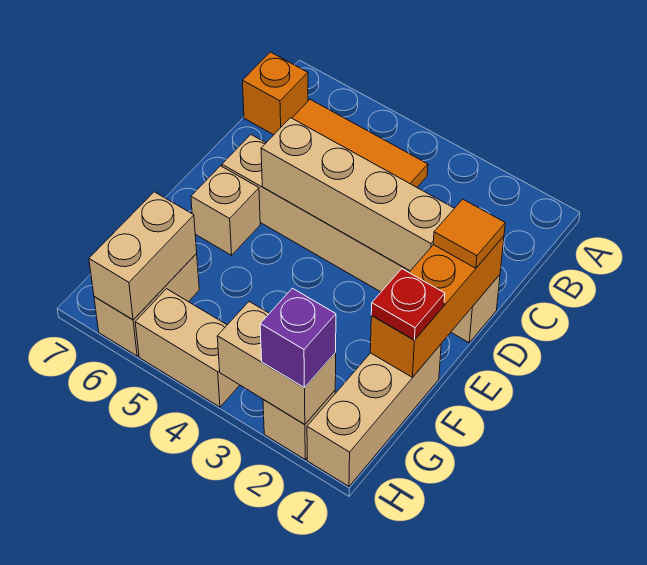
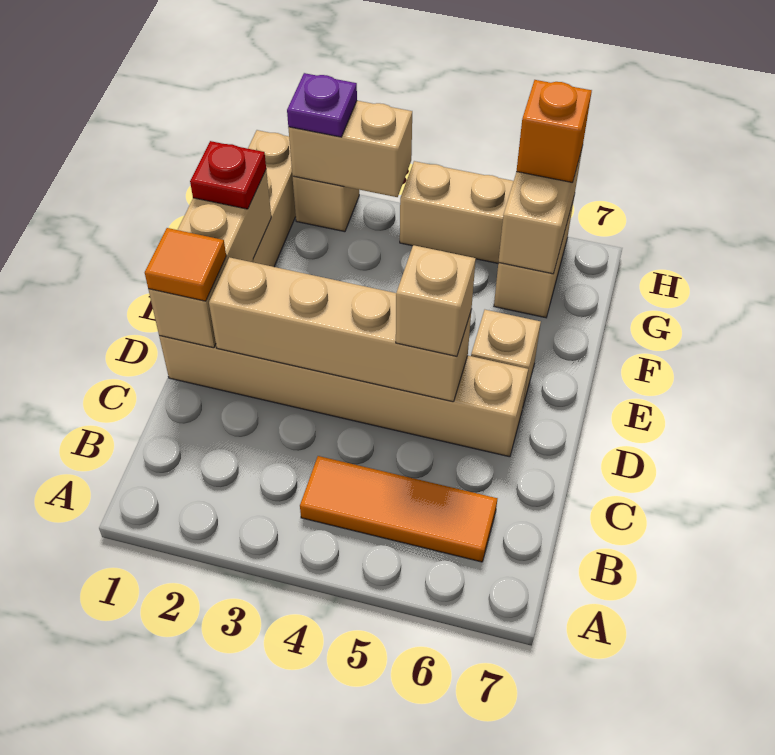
orange 1x1 brick [243,52,308,135] -> orange 1x1 brick moved to [516,80,592,183]
orange 1x3 brick [370,236,504,377] -> tan 1x3 brick [148,171,271,348]
none -> tan 1x1 brick [396,245,476,356]
purple 1x1 brick [260,288,336,388] -> purple 1x1 plate [287,73,357,137]

